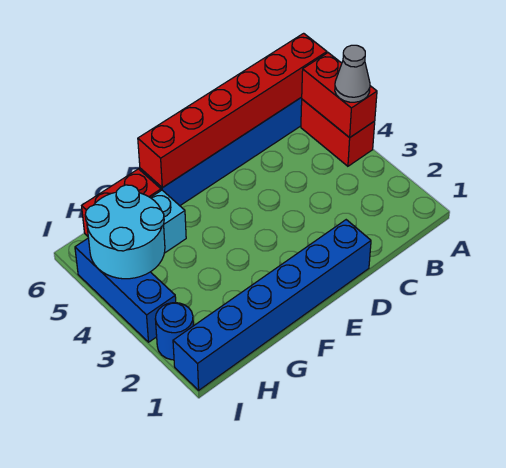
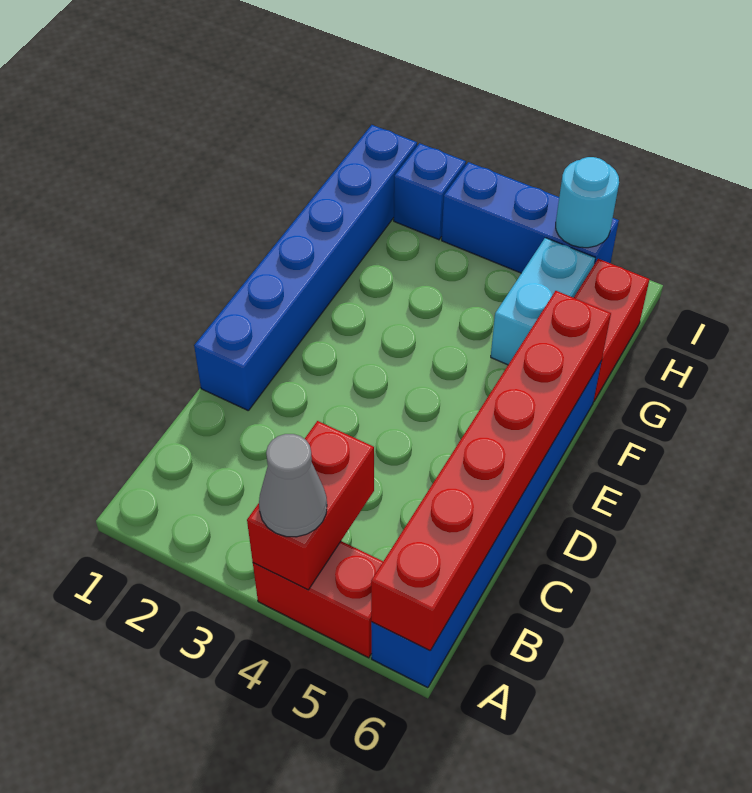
red 1x2 brick [302,53,377,138] -> red 1x2 brick turned to [247,421,374,590]
cyan 2x2 round brick [85,185,165,279] -> cyan 1x1 round brick [556,157,619,248]
blue 1x1 round brick [155,303,193,360] -> blue 1x1 brick [394,143,466,240]

